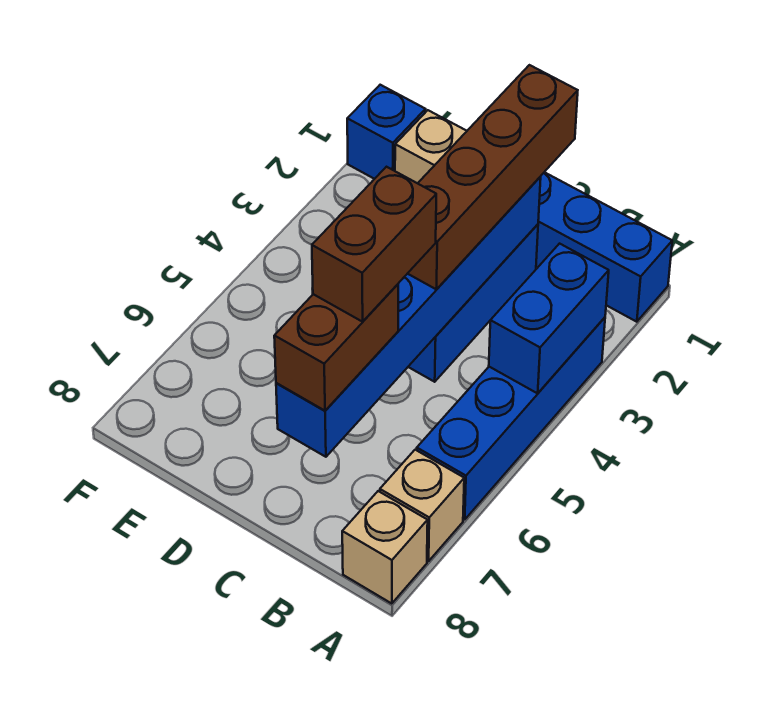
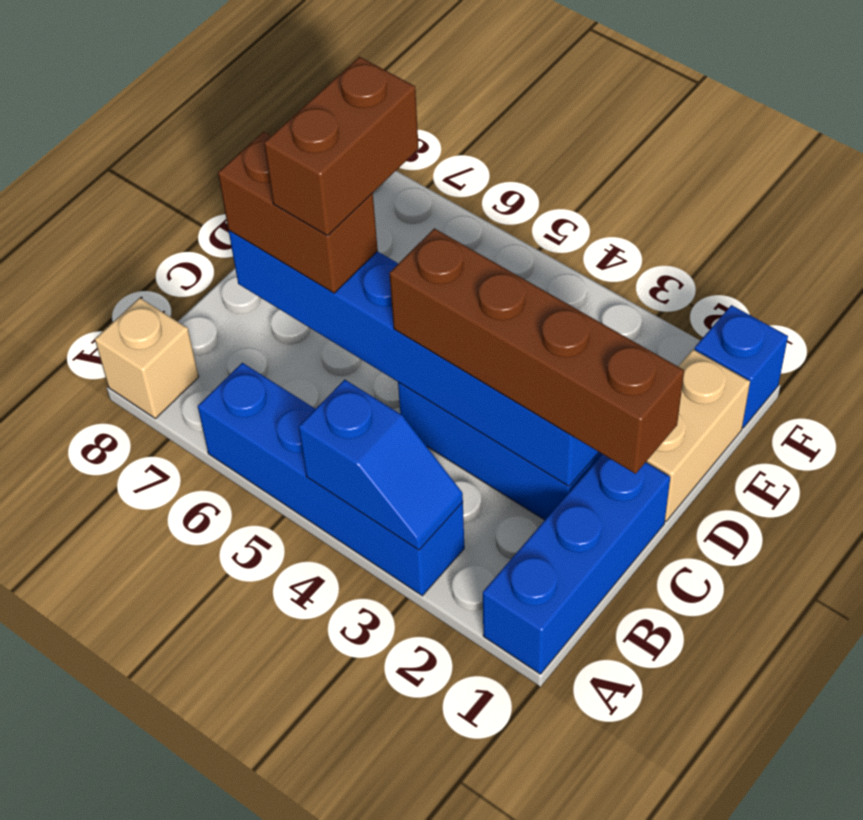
blue 1x2 brick [489,244,609,393] -> blue 1x2 slope [299,380,463,550]
tan 1x1 brick [380,450,464,561] -> none
brown 1x2 brick [312,167,436,322] -> brown 1x2 brick turned to [264,57,419,236]

